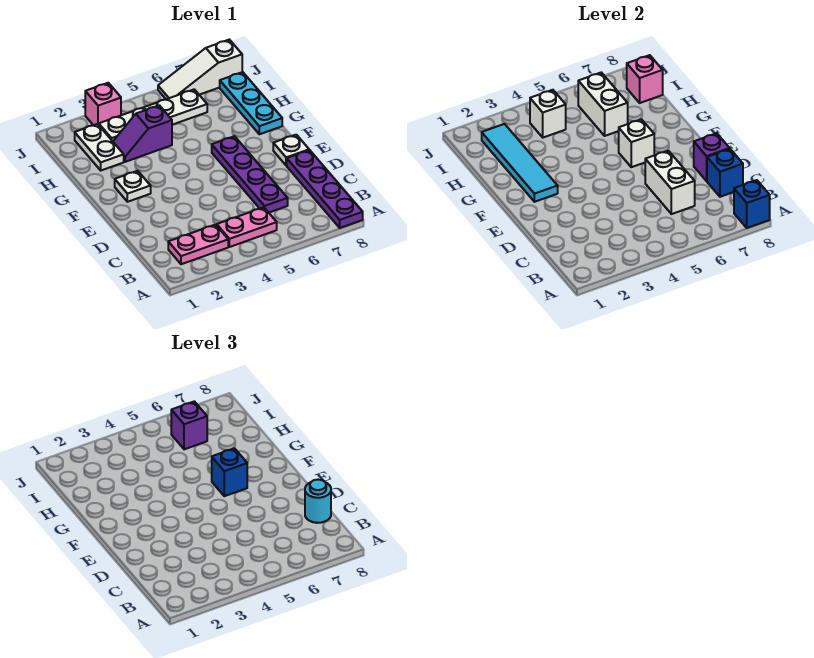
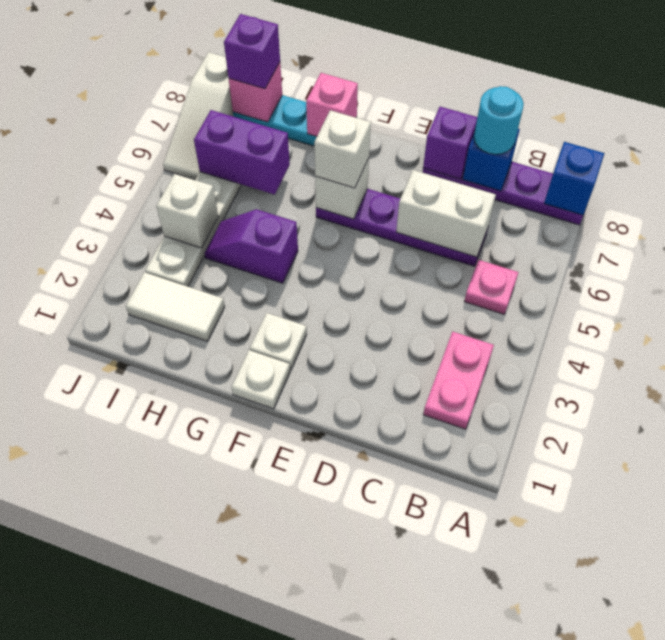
pink 1x2 plate [217,207,277,247] -> pink 1x1 plate [464,260,519,314]
white 1x1 plate [273,135,309,166] -> white 1x1 plate moved to [231,350,290,409]
cyan 1x4 tile [482,124,558,202] -> none
blue 1x1 brick [212,448,247,496] -> white 1x1 brick [314,110,371,188]
white 1x2 plate [75,124,124,170] -> white 1x2 tile [126,272,225,341]
purple 1x2 slope [113,105,172,162] -> purple 1x2 slope turned to [204,209,298,283]
white 1x2 brick [578,72,628,136] -> purple 1x2 brick [194,110,290,195]
purple 1x1 brick [171,401,207,449] -> purple 1x1 brick moved to [224,14,280,89]
pink 1x1 brick [85,83,121,125] -> pink 1x1 brick moved to [306,73,358,137]

